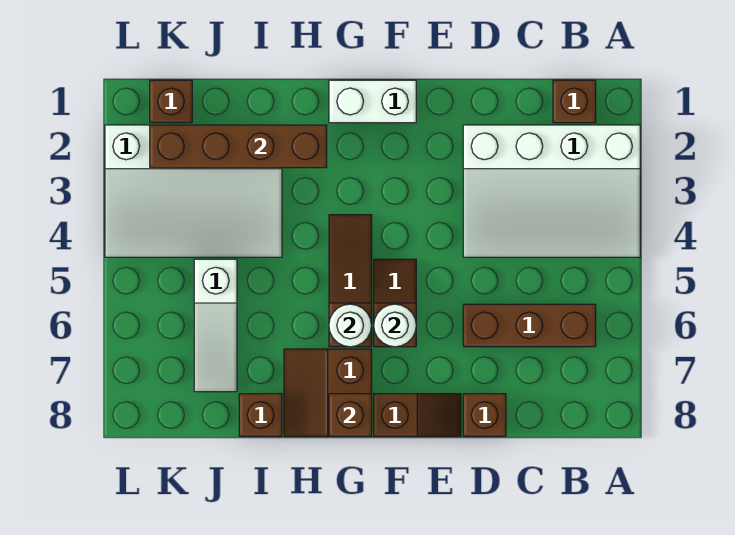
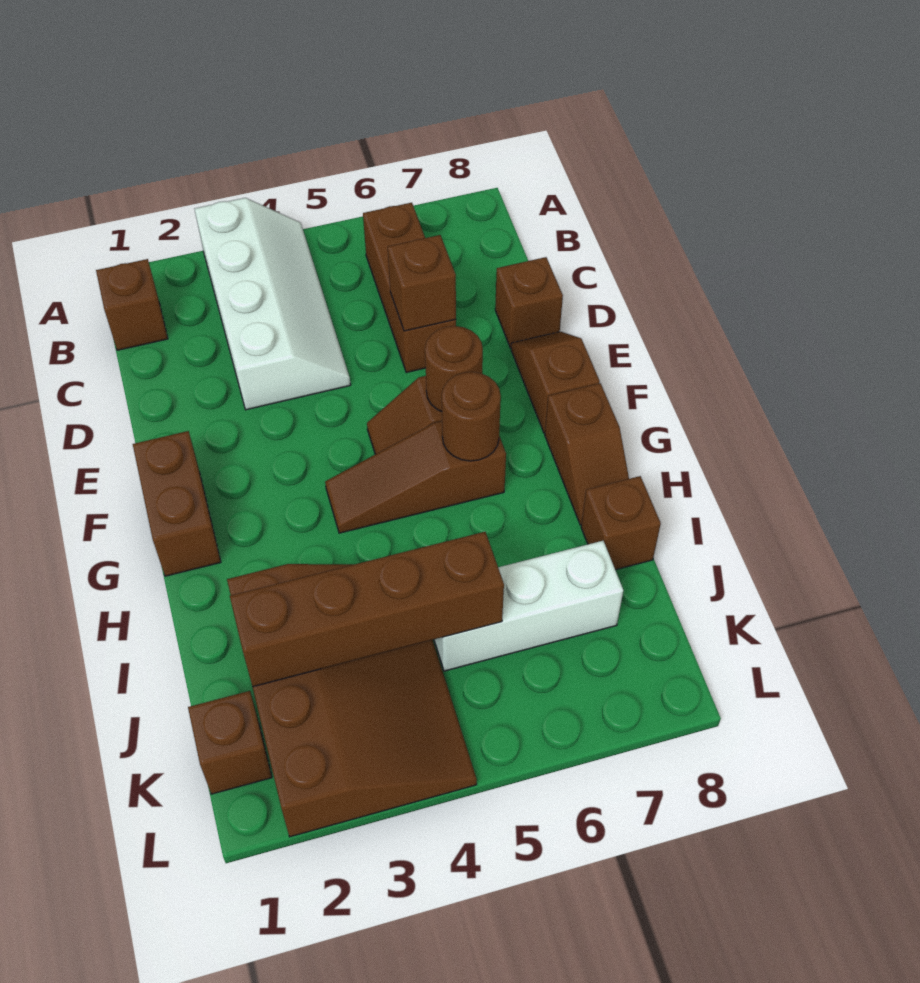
white 3x4 slope [463,125,640,257] -> white 2x4 slope [195,198,351,410]
white 1x2 brick [329,80,416,123] -> brown 1x2 brick [133,431,221,576]
white 1x1 round brick [374,304,416,347] -> brown 1x1 round brick [425,326,483,411]
white 1x1 round brick [329,304,372,347] -> brown 1x1 round brick [442,372,501,461]
brown 2x2 slope [284,349,372,436] -> brown 1x2 slope [545,383,629,525]
brown 1x1 brick [329,394,372,436] -> brown 1x1 brick moved to [388,235,456,331]
brown 1x4 brick [150,125,327,168] -> brown 1x4 brick turned to [230,532,504,687]
white 3x4 slope [105,125,282,257] -> brown 3x4 slope [227,564,477,837]
white 1x3 slope [194,259,237,392] -> white 1x3 brick [434,541,623,671]

